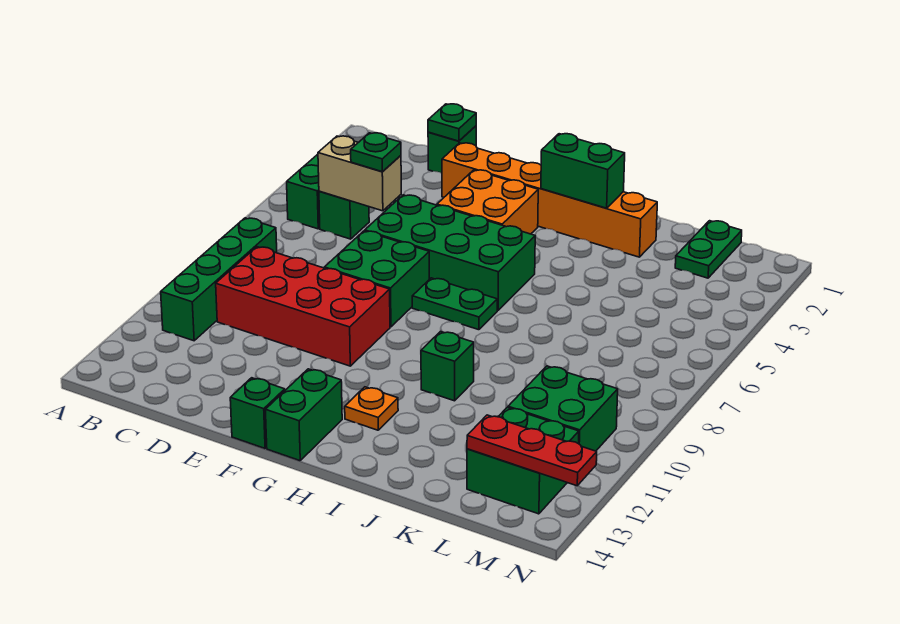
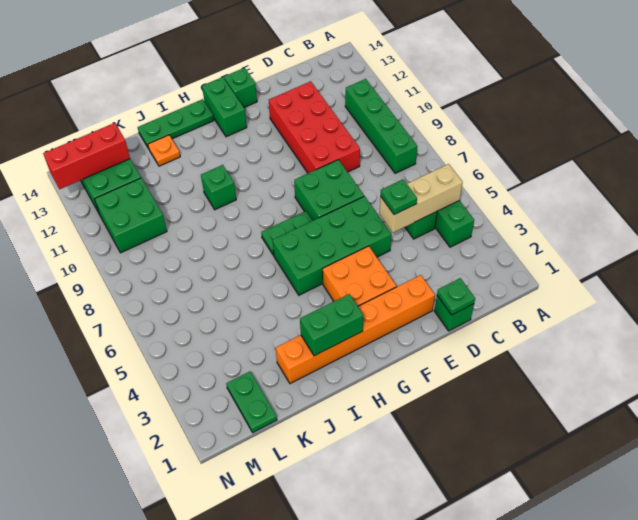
tan 1x2 brick [318,136,401,211] -> tan 1x3 brick [379,164,463,233]
red 2x4 brick [216,247,390,366] -> red 2x4 brick turned to [269,81,360,173]
orange 1x1 plate [345,387,398,430] -> orange 1x1 plate moved to [148,135,180,166]
none -> green 1x3 plate [138,99,214,149]
red 1x3 plate [467,415,597,486] -> red 1x3 brick [43,123,130,189]

